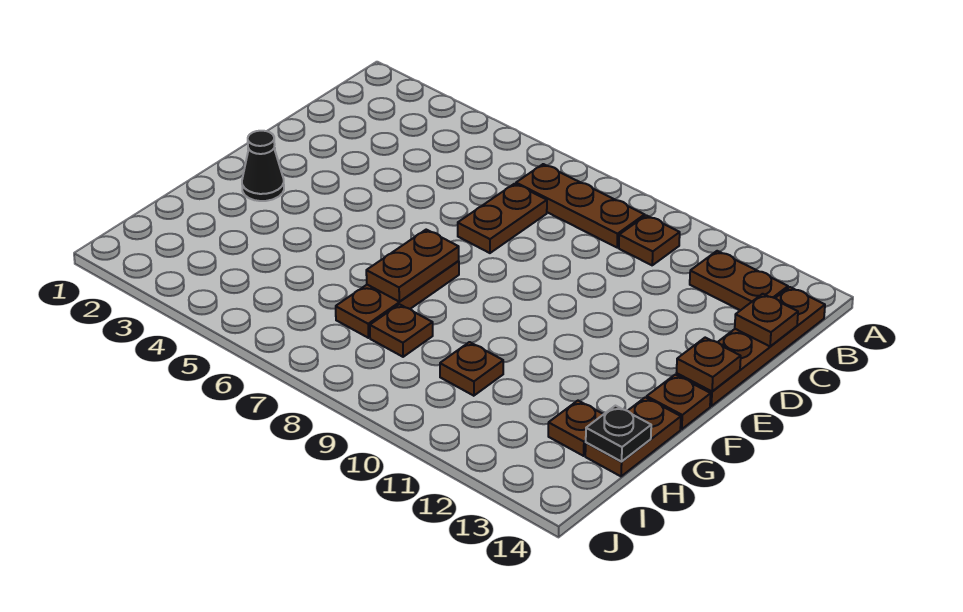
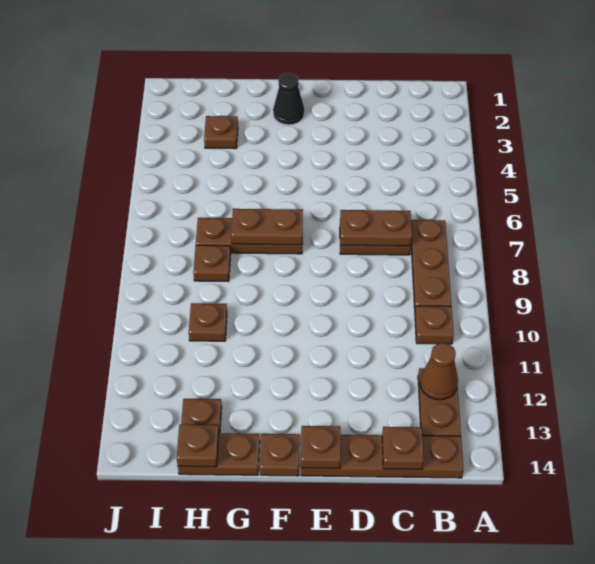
none -> brown 1x1 cone [420,343,458,400]
none -> brown 1x2 plate [340,210,412,246]
none -> brown 1x1 plate [204,115,238,149]
black 1x1 plate [586,406,651,462] -> brown 1x1 plate [177,424,219,467]

